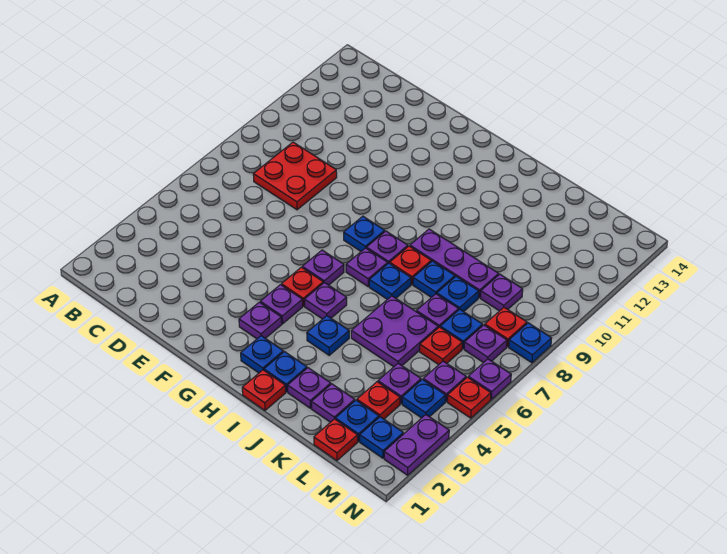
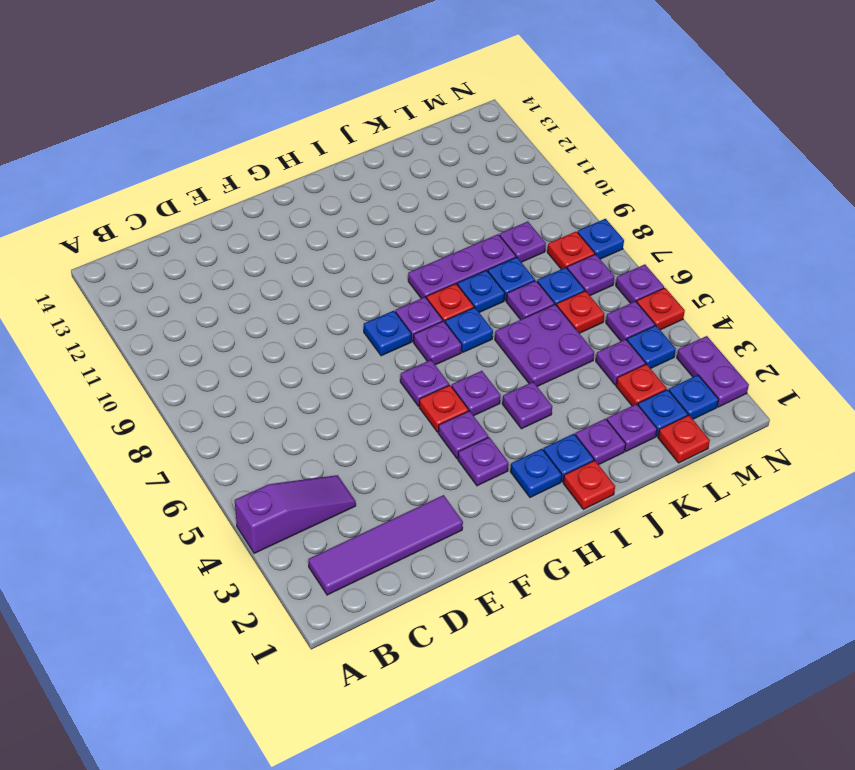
none -> purple 1x3 slope [235,475,356,553]
none -> purple 1x4 tile [309,495,463,595]
red 2x2 plate [253,142,337,210] -> none
blue 1x1 plate [307,316,349,355] -> purple 1x1 plate [502,382,552,429]

